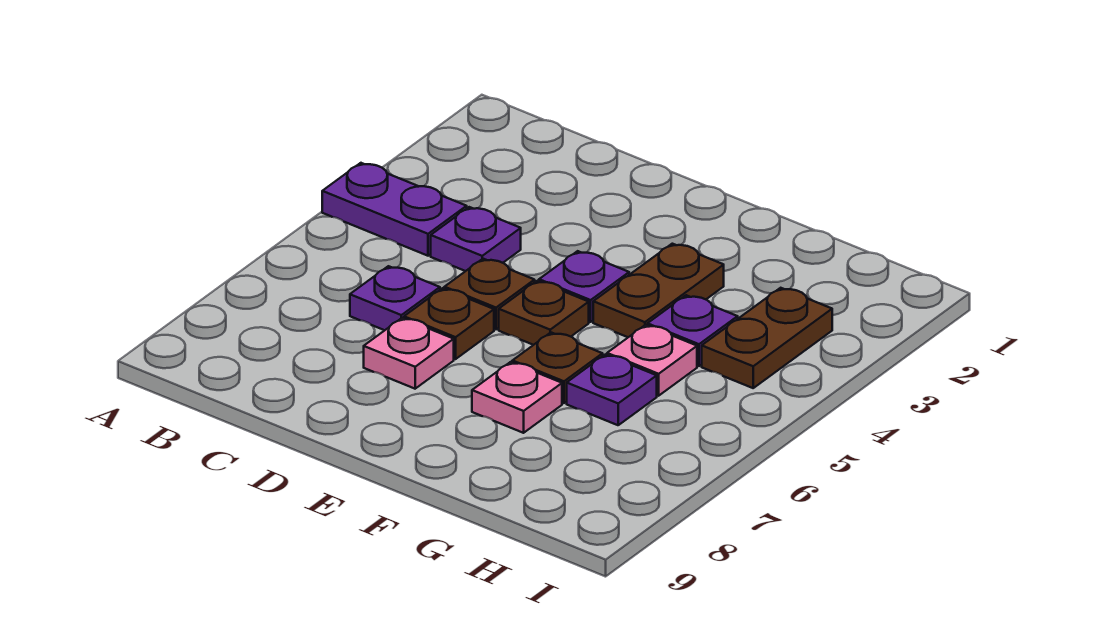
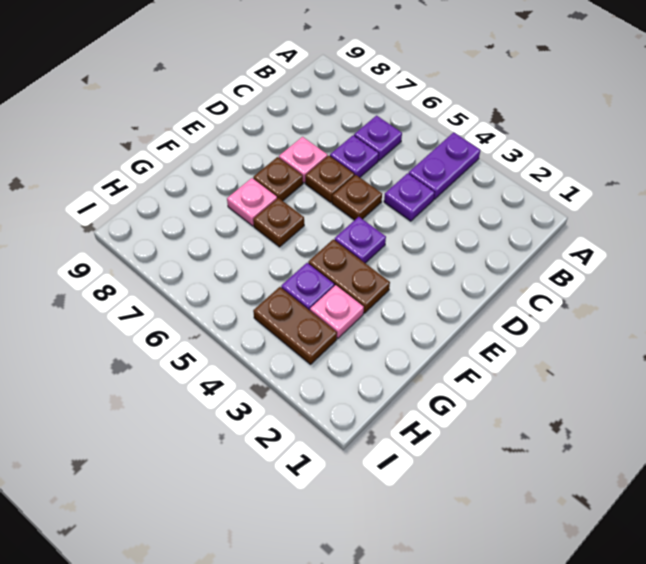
brown 1x1 plate [499,281,589,345] -> brown 1x1 plate moved to [253,157,303,201]
pink 1x1 plate [607,325,697,396] -> pink 1x1 plate moved to [310,285,364,338]
purple 1x1 plate [567,355,657,425] -> purple 1x1 plate moved to [354,116,402,161]

